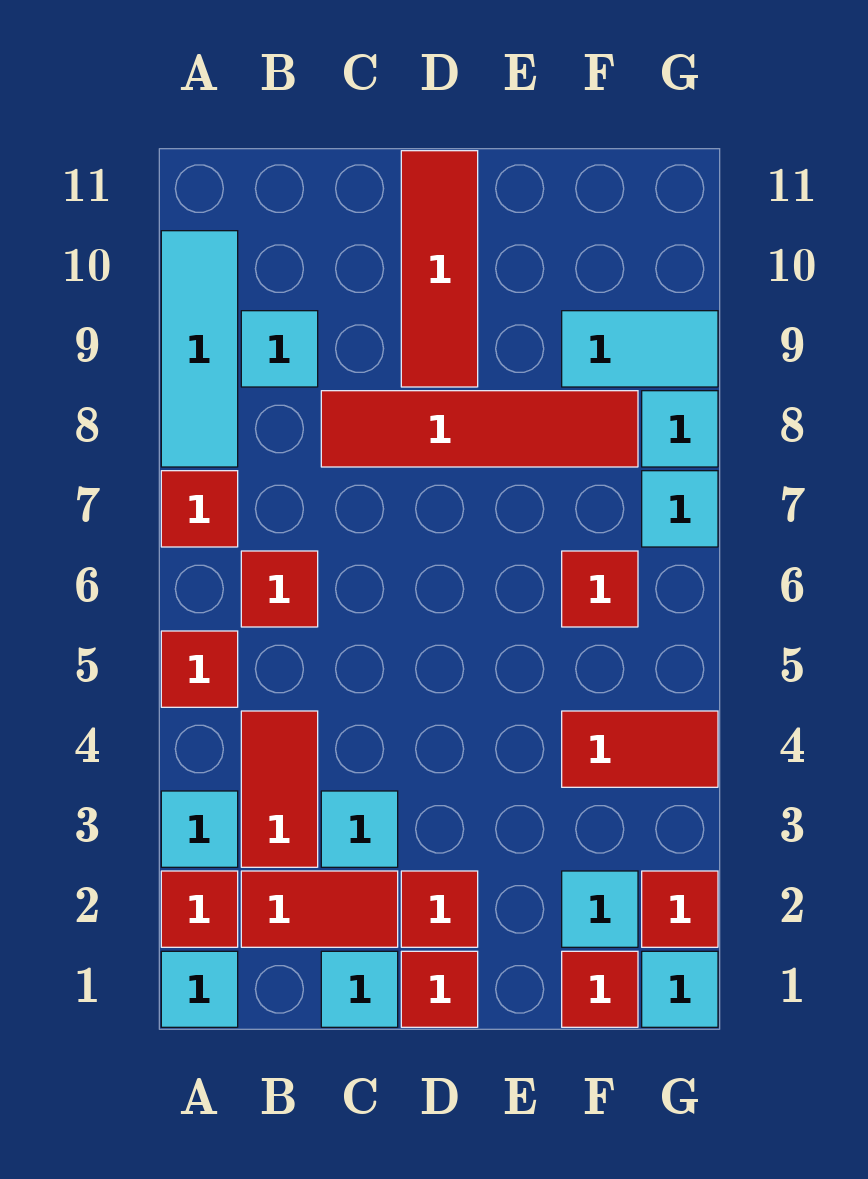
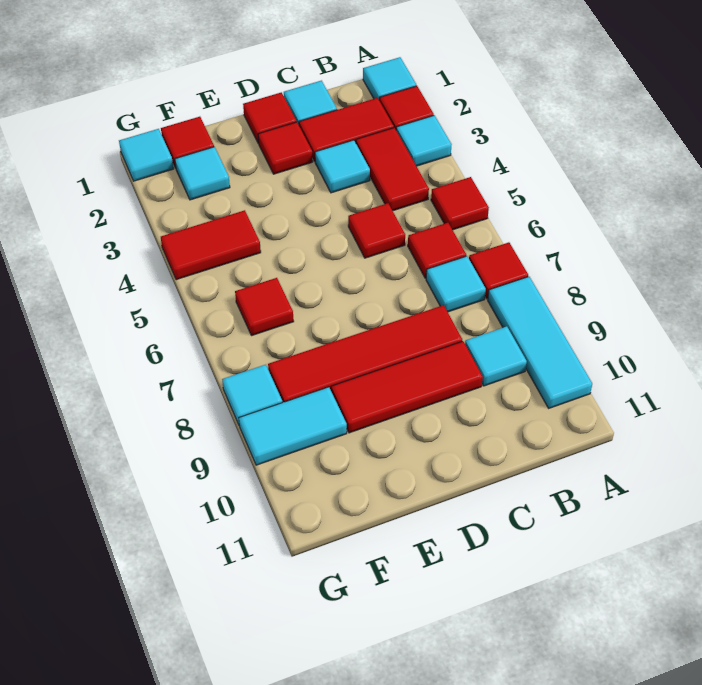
red 1x3 tile [401,151,478,387] -> red 1x3 tile turned to [331,341,483,433]
red 1x1 tile [642,871,718,947] -> red 1x1 tile moved to [348,203,405,258]
cyan 1x1 tile [642,471,718,547] -> cyan 1x1 tile moved to [426,256,486,312]

